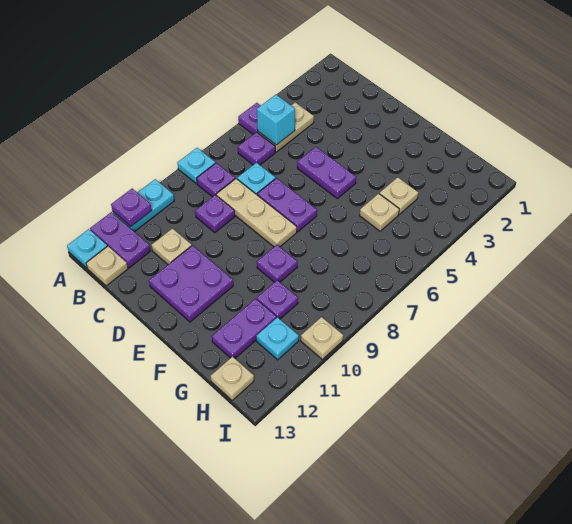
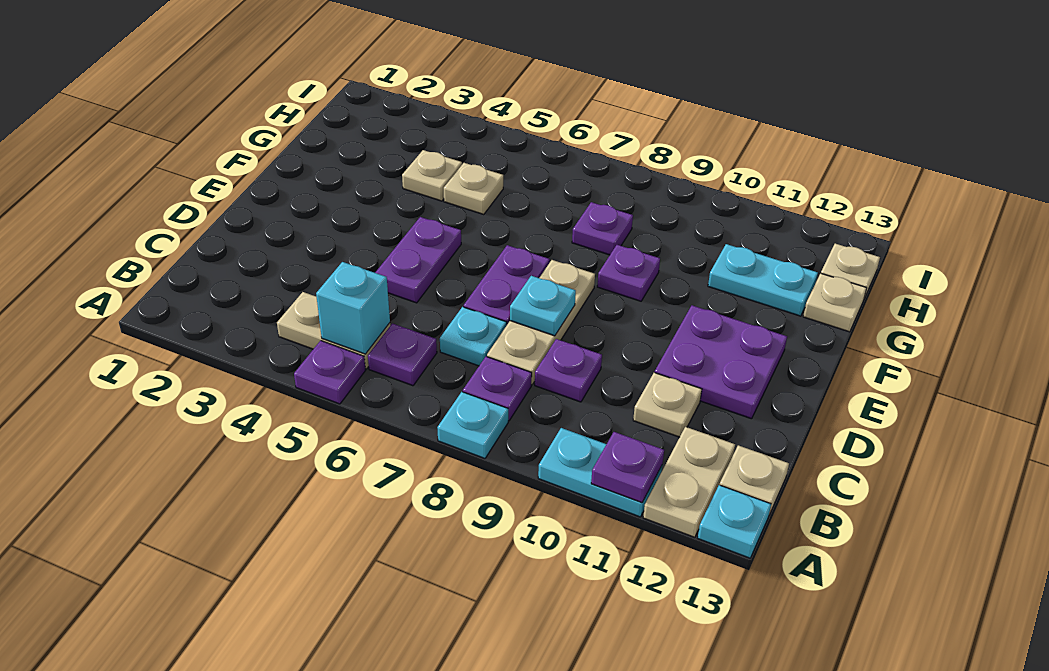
purple 1x2 plate [90,212,150,268] -> tan 1x2 plate [643,427,735,537]
purple 1x1 plate [257,280,298,319] -> purple 1x1 plate moved to [572,202,633,255]
purple 1x2 plate [212,299,276,358] -> cyan 1x2 plate [708,244,818,316]
cyan 1x1 plate [256,317,299,360] -> cyan 1x1 plate moved to [510,276,576,336]
tan 1x1 plate [301,317,343,359] -> tan 1x1 plate moved to [803,273,867,332]

